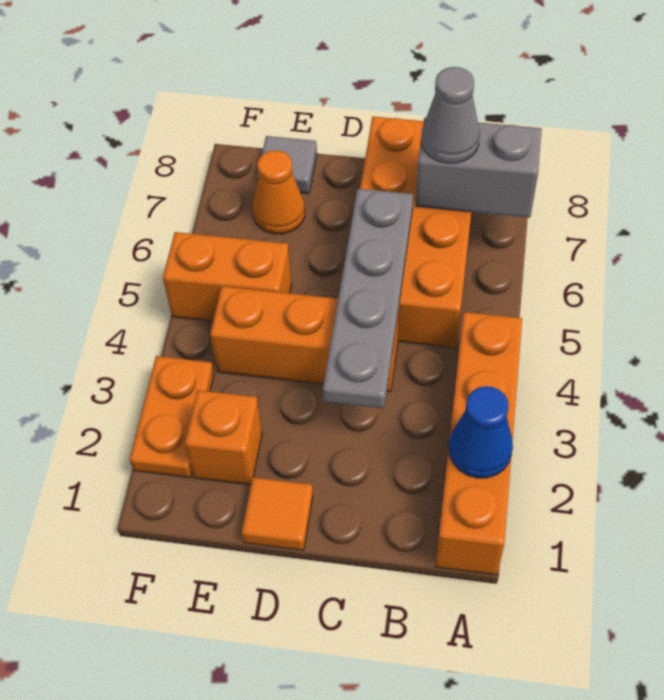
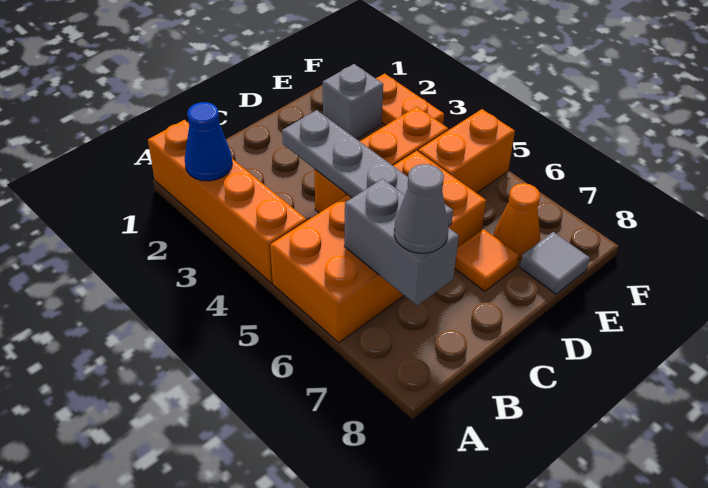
grey 1x2 brick [416,118,542,218] -> grey 1x2 brick turned to [344,179,459,306]
orange 2x4 brick [360,117,471,348] -> orange 2x4 brick turned to [270,151,486,343]
orange 1x1 tile [242,477,313,550] -> orange 1x1 tile moved to [455,229,519,291]
orange 1x1 brick [185,390,262,485] -> grey 1x1 brick [323,64,383,139]

